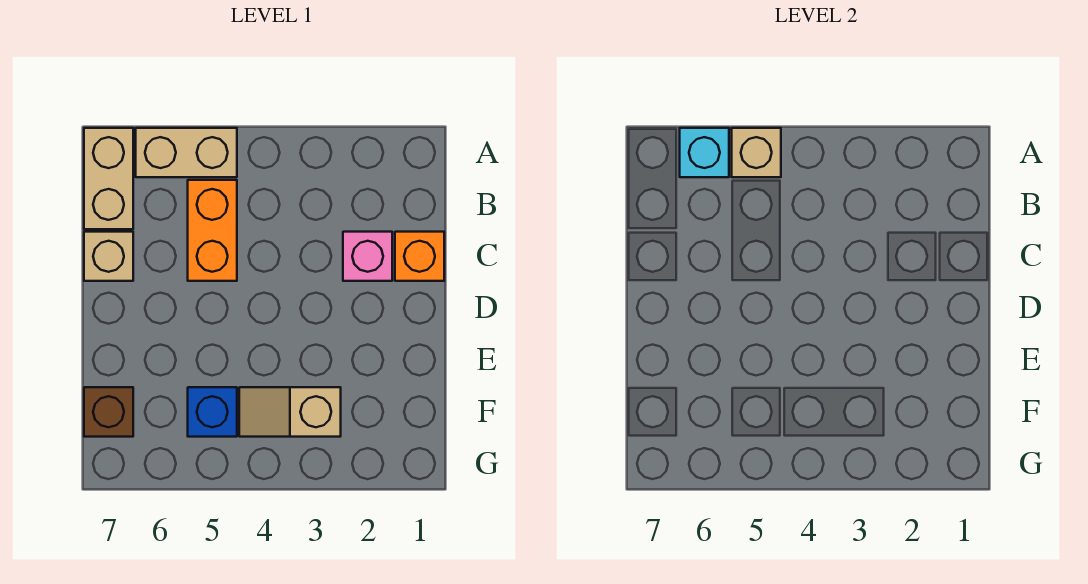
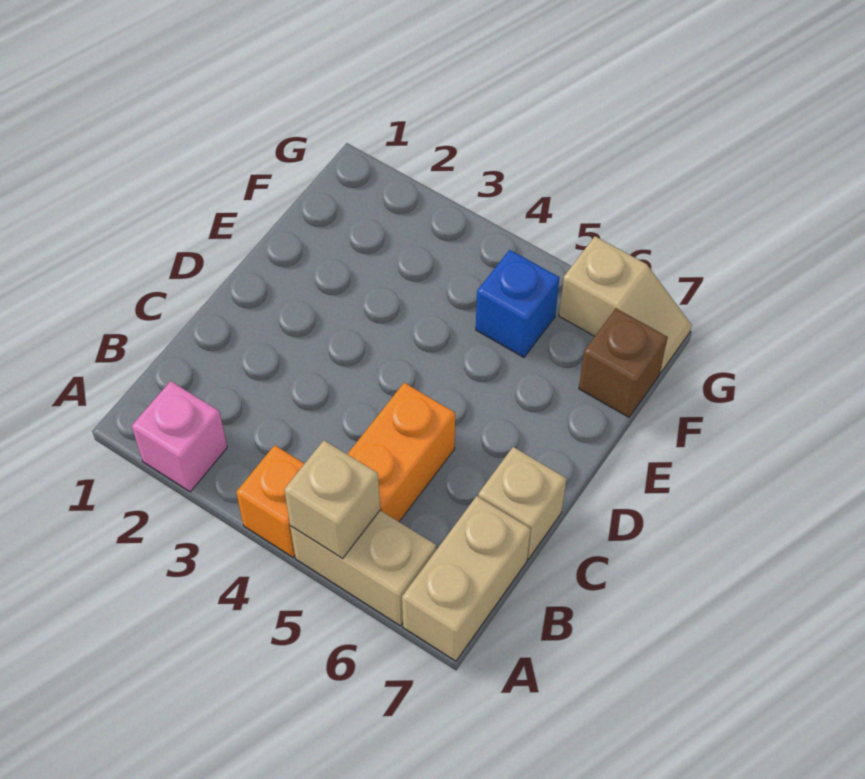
cyan 1x1 brick [680,128,729,177] -> none
orange 1x1 brick [395,232,444,281] -> orange 1x1 brick moved to [236,445,304,557]
pink 1x1 brick [343,232,392,281] -> pink 1x1 brick moved to [132,381,227,492]
tan 1x2 slope [239,387,341,437] -> tan 1x2 slope moved to [559,236,692,373]

